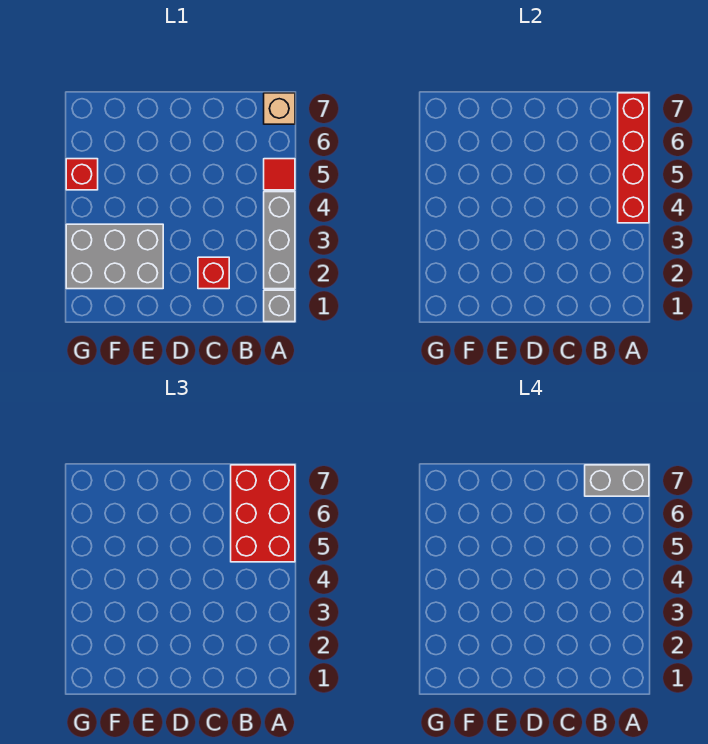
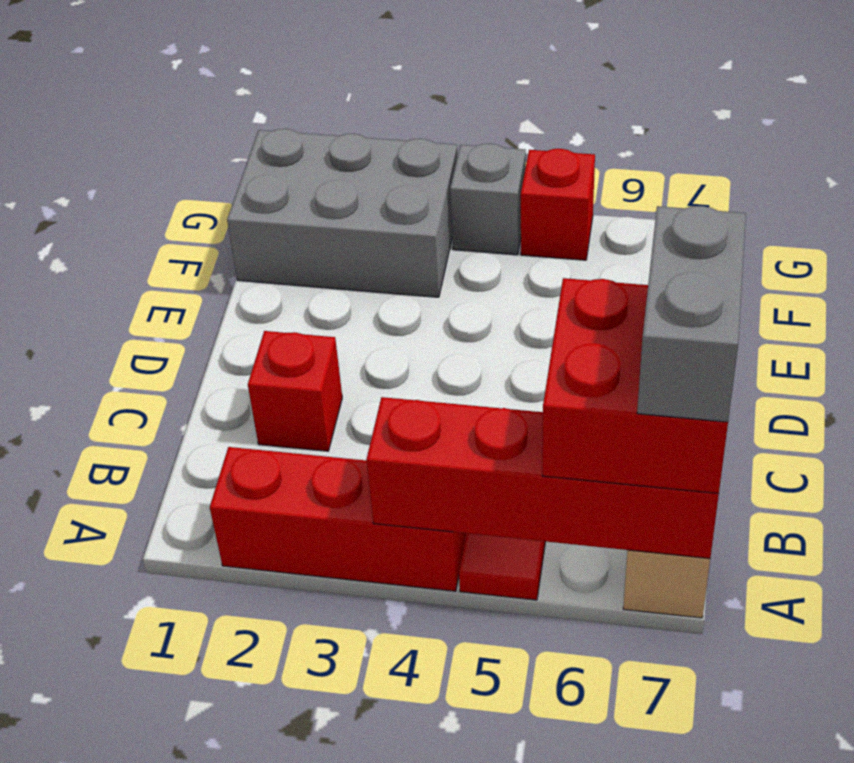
grey 1x1 brick [264,290,295,322] -> grey 1x1 brick moved to [450,144,526,255]
grey 1x3 brick [264,192,295,289] -> red 1x3 brick [210,447,466,591]
red 2x3 brick [231,465,295,562] -> red 2x2 brick [542,278,728,494]
grey 2x3 brick [66,224,163,289] -> grey 2x3 brick turned to [227,129,457,297]

